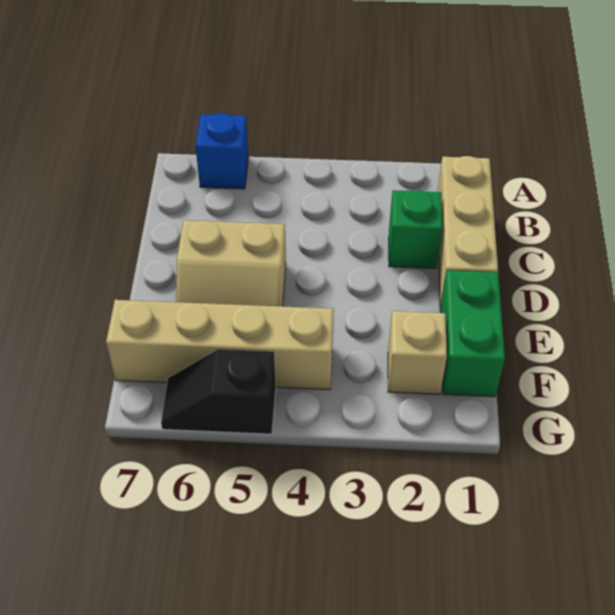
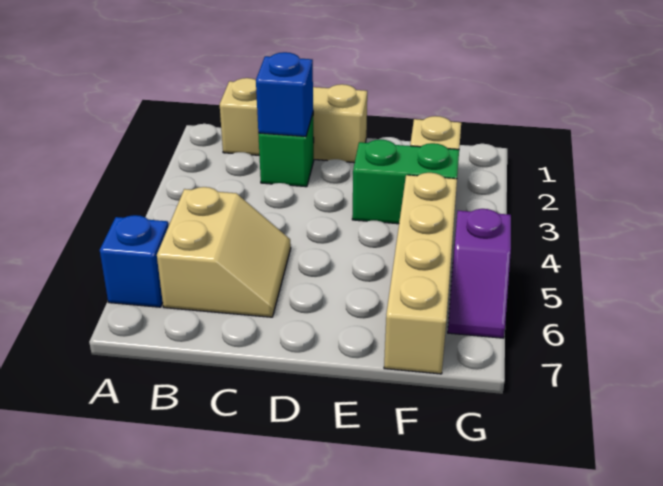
none -> blue 1x1 brick [256,52,313,136]
tan 2x2 slope [176,220,286,306] -> tan 2x2 slope moved to [157,187,291,317]
green 1x2 brick [440,270,505,397] -> green 1x2 brick moved to [352,140,459,224]
black 1x2 slope [161,349,276,434] -> purple 1x2 slope [448,209,511,338]

